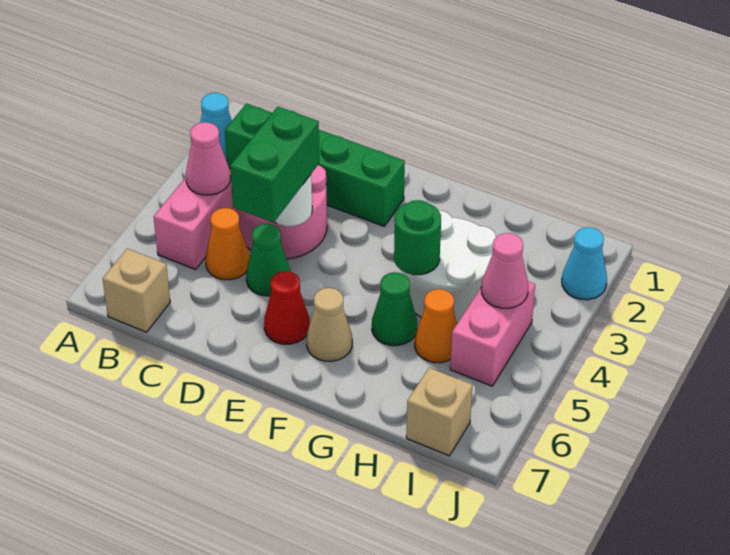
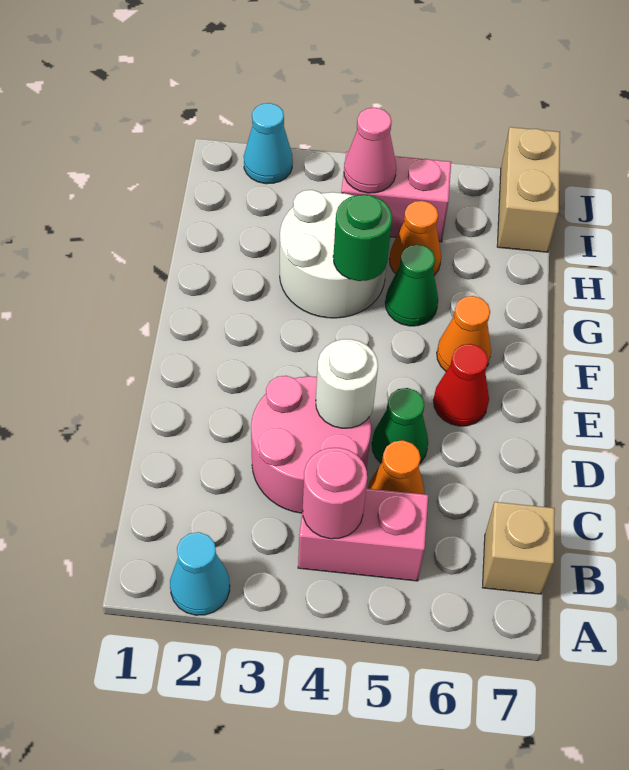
green 1x4 brick [225,104,405,226] -> none
pink 1x1 cone [186,122,230,195] -> pink 1x1 round brick [303,448,367,539]
green 1x2 brick [230,107,319,223] -> none
tan 1x1 cone [306,288,352,361] -> orange 1x1 cone [437,296,491,371]
tan 1x1 brick [406,368,472,456] -> tan 1x2 brick [497,127,560,252]

